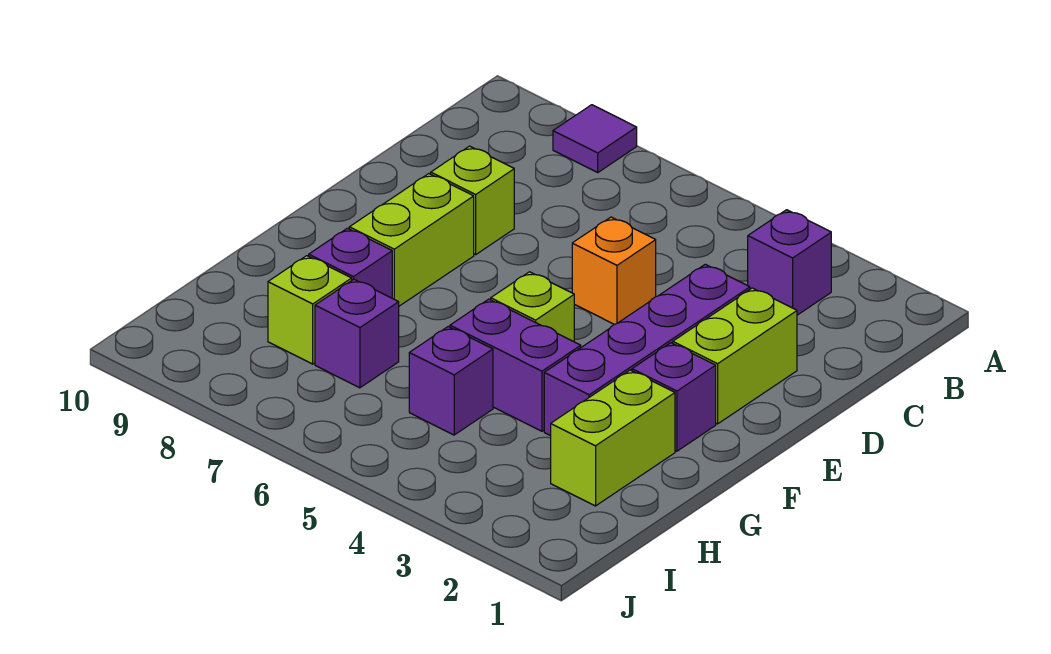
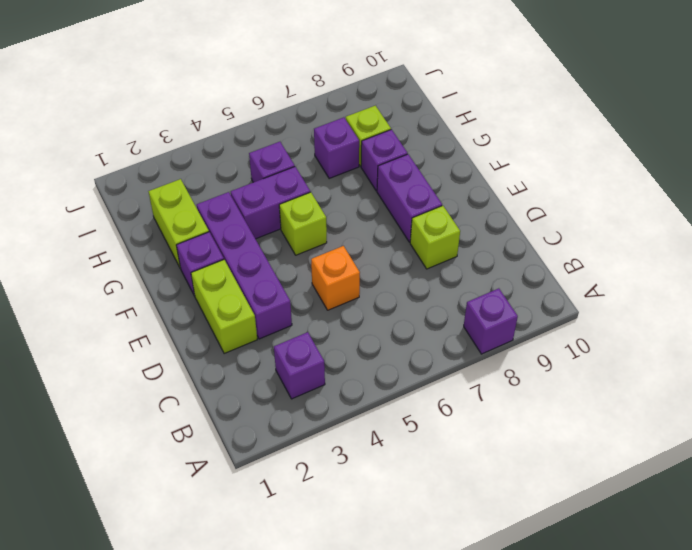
purple 1x1 tile [553,105,637,172] -> purple 1x1 brick [464,288,518,354]
lime 1x2 brick [349,174,474,306] -> purple 1x2 brick [377,154,442,242]

